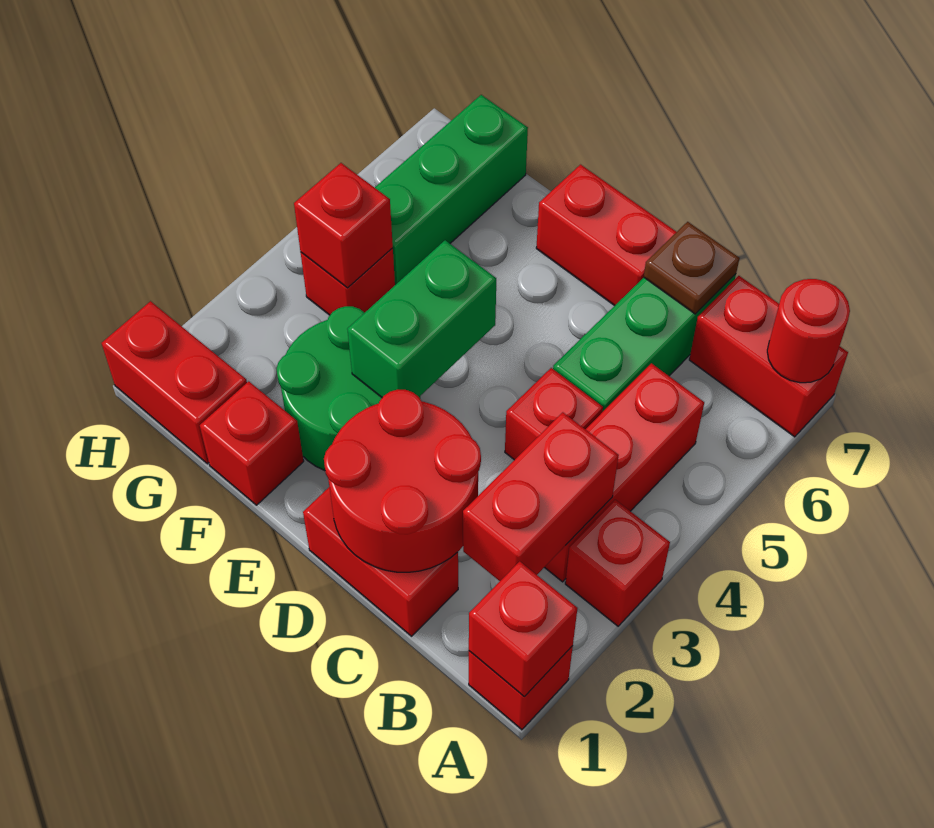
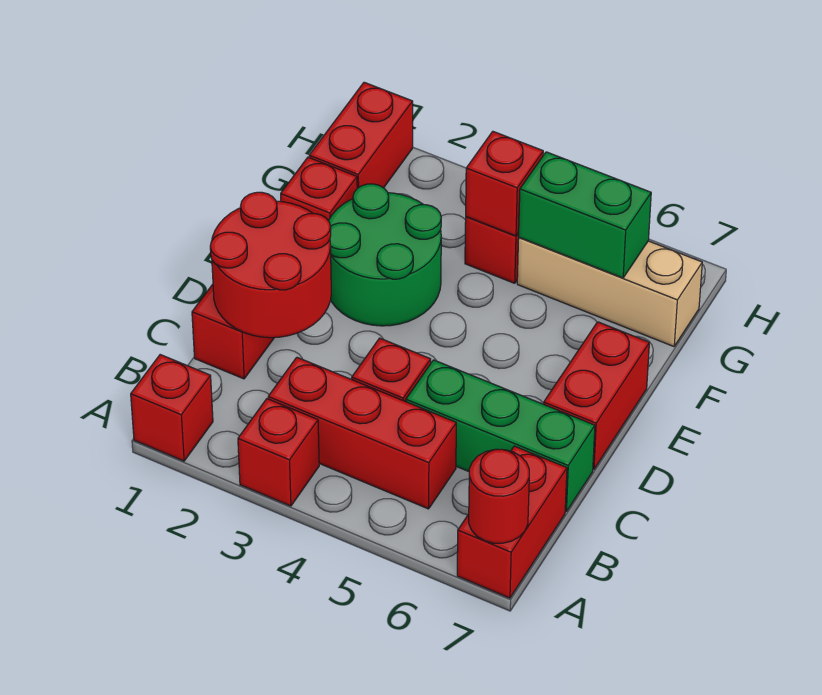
red 1x1 brick [469,561,577,697] -> none
red 1x2 brick [463,412,619,581] -> none
brown 1x1 plate [644,222,740,314] -> none
green 1x2 brick [347,240,496,397] -> green 1x2 brick moved to [519,152,651,278]
green 1x3 brick [375,95,528,285] -> tan 1x3 brick [517,237,702,346]

